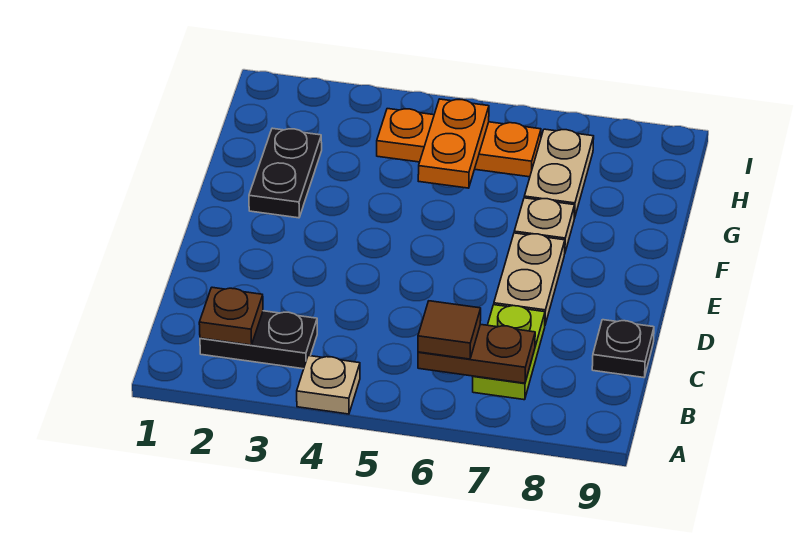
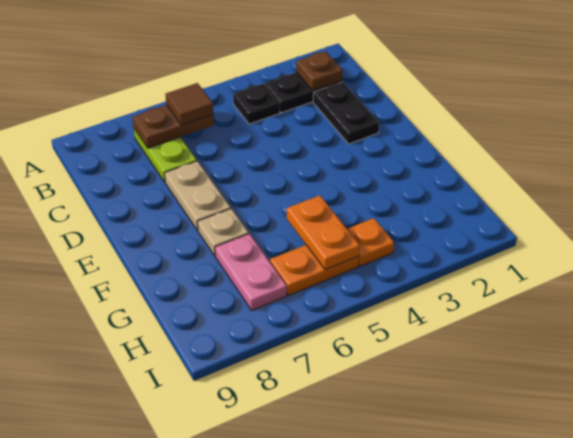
tan 1x1 plate [297,356,360,414] -> none
black 1x1 plate [592,320,654,378] -> black 1x1 plate moved to [233,84,280,124]
black 1x2 plate [249,128,322,218] -> black 1x2 plate moved to [313,82,379,144]
tan 1x2 plate [524,129,594,218] -> pink 1x2 plate [215,234,287,310]

